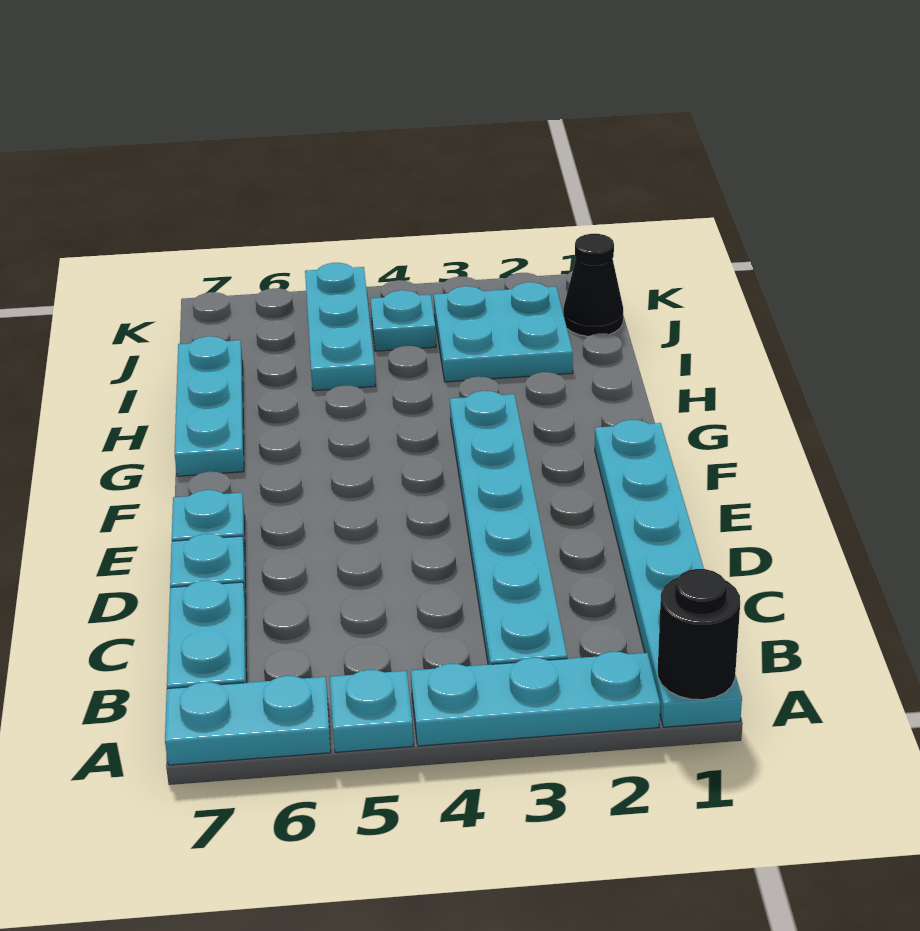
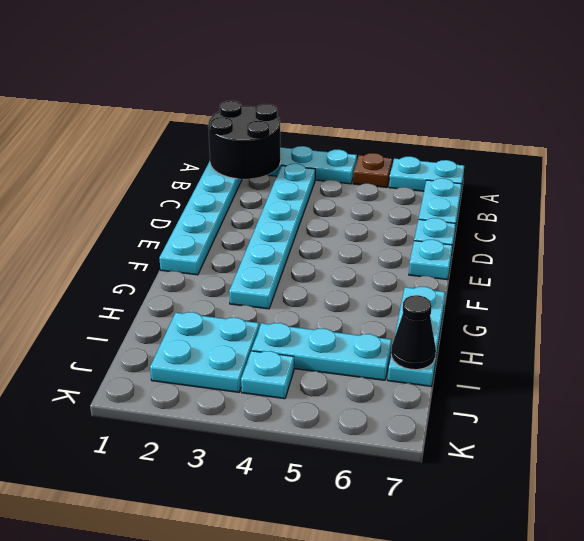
black 1x1 round brick [658,569,740,700] -> black 2x2 round brick [208,101,281,179]
cyan 1x1 plate [330,670,413,752] -> brown 1x1 plate [353,153,392,187]
cyan 1x3 plate [305,263,375,391] -> cyan 1x3 plate turned to [252,323,392,380]
black 1x1 cone [563,234,623,337] -> black 1x1 cone moved to [391,295,436,370]

